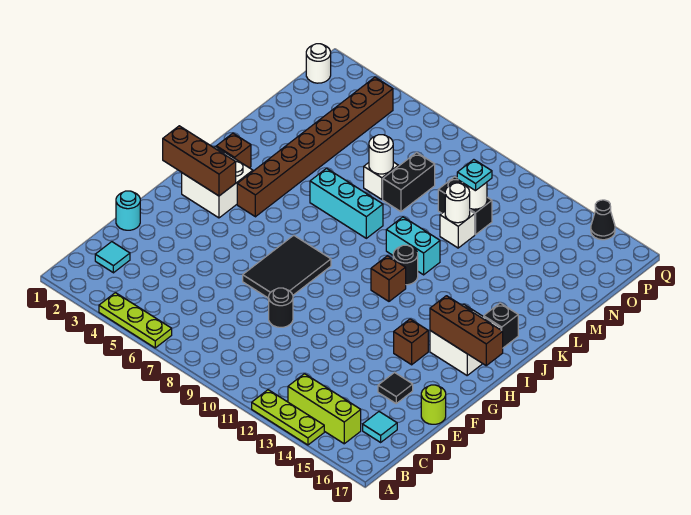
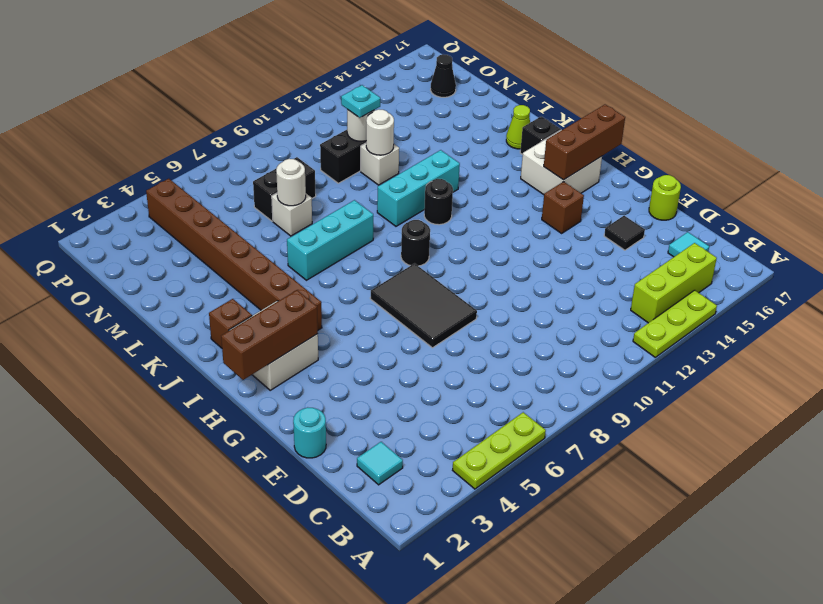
black 1x1 round brick [269,288,293,327] -> black 1x1 round brick moved to [401,220,430,266]
brown 1x1 brick [371,256,406,301] -> none
cyan 1x2 brick [386,217,440,275] -> cyan 1x3 brick [377,150,460,226]
none -> lime 1x1 cone [506,105,530,149]
black 1x2 brick [383,153,435,212] -> black 1x2 brick turned to [253,157,316,221]
white 1x1 round brick [306,44,331,83] -> none
black 1x1 cone [591,200,615,240] -> black 1x1 cone moved to [431,54,456,97]

